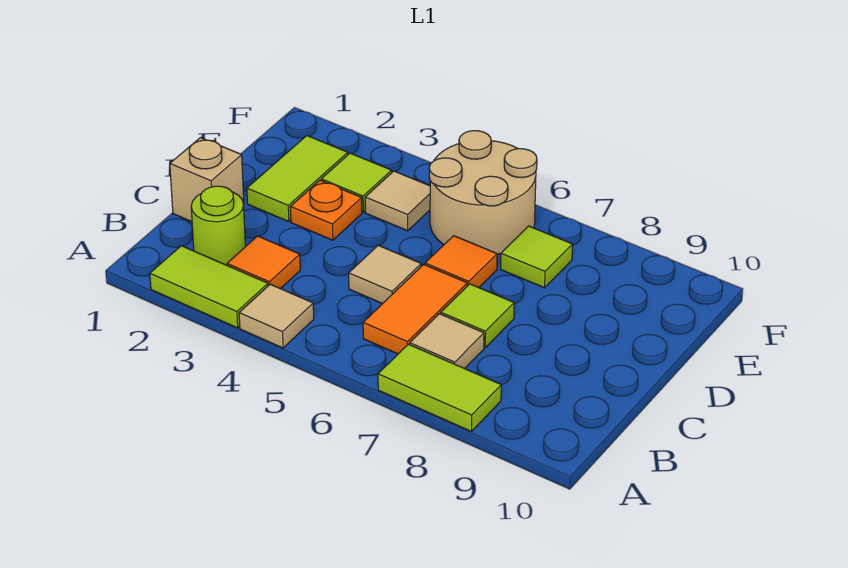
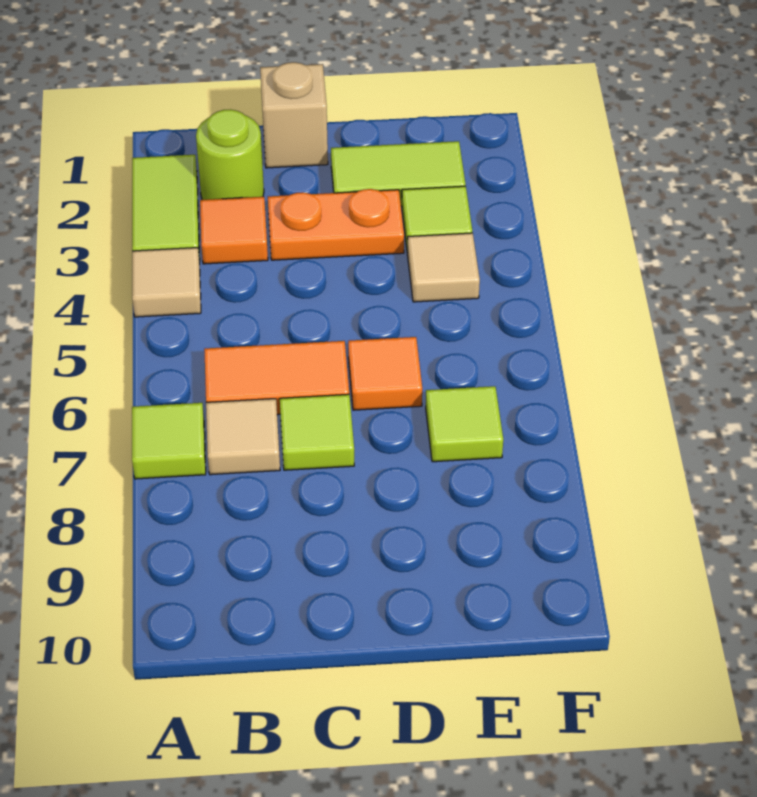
lime 1x2 tile [378,344,501,432] -> lime 1x1 tile [132,403,206,479]
tan 1x1 tile [349,245,421,304] -> none
orange 1x1 plate [290,180,362,240] -> orange 1x2 plate [268,189,404,260]
tan 2x2 round brick [429,131,537,254] -> none

